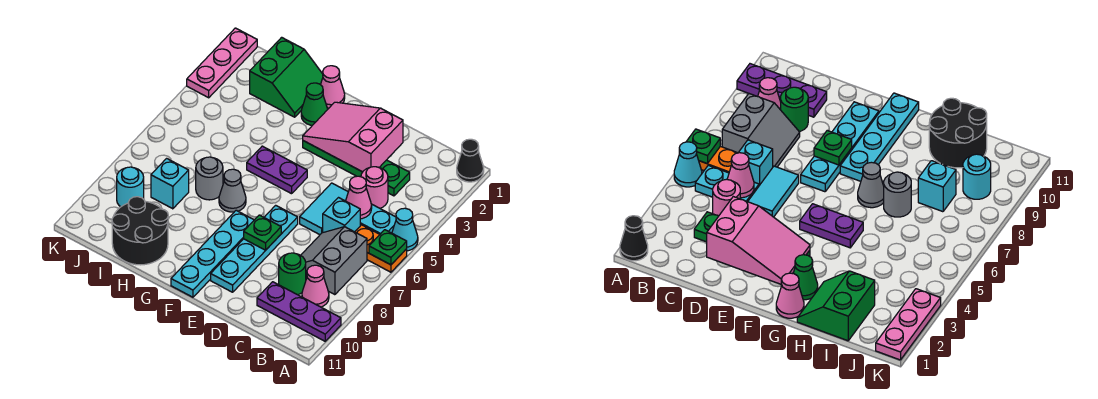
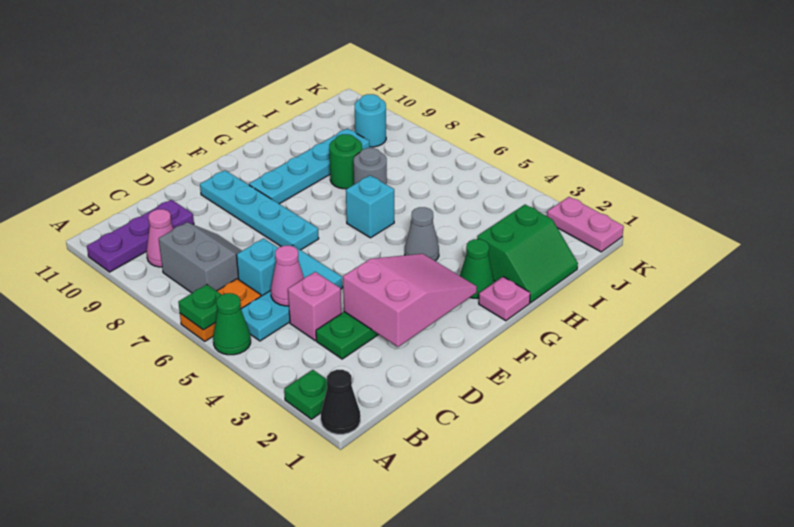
cyan 1x1 cone [392,208,418,251] -> green 1x1 cone [213,293,251,355]
pink 1x1 round brick [361,167,388,208] -> pink 1x1 brick [288,272,341,340]
green 1x1 round brick [279,253,306,295] -> green 1x1 round brick moved to [329,134,362,189]
green 1x1 plate [244,215,281,250] -> green 1x1 plate moved to [284,370,327,419]
purple 1x2 plate [247,146,307,194] -> none
cyan 1x4 plate [171,210,254,297] -> cyan 1x4 plate turned to [249,129,370,204]
pink 1x1 cone [321,66,345,108] -> pink 1x1 plate [479,277,530,321]
grey 1x1 cone [219,169,246,212] -> grey 1x1 cone moved to [405,207,439,261]
green 2x2 slope [250,37,323,117] -> green 2x2 slope turned to [477,205,578,303]
black 2x2 round brick [112,197,168,265] -> none
cyan 1x1 brick [151,158,189,209] -> cyan 1x1 brick moved to [346,175,394,238]
pink 1x3 plate [187,28,257,98] -> pink 1x2 plate [547,197,624,252]

